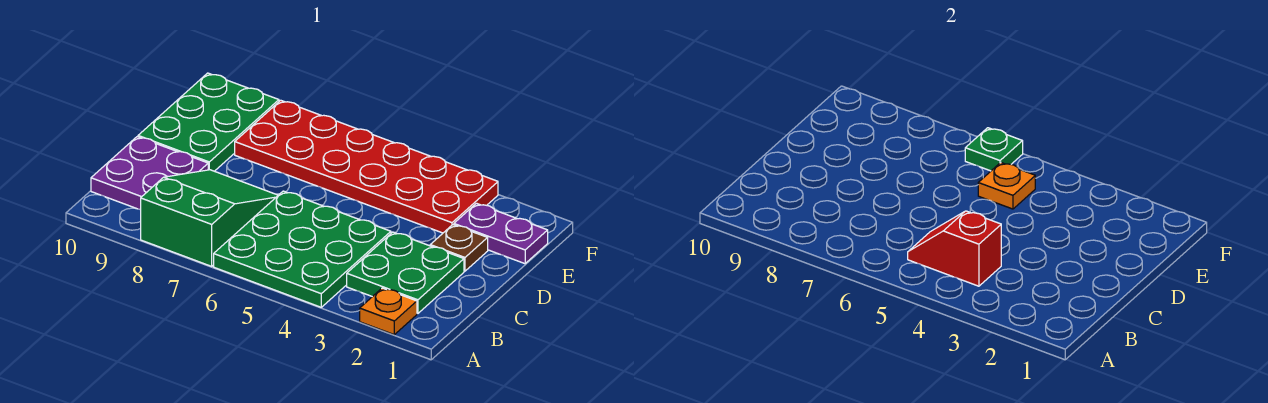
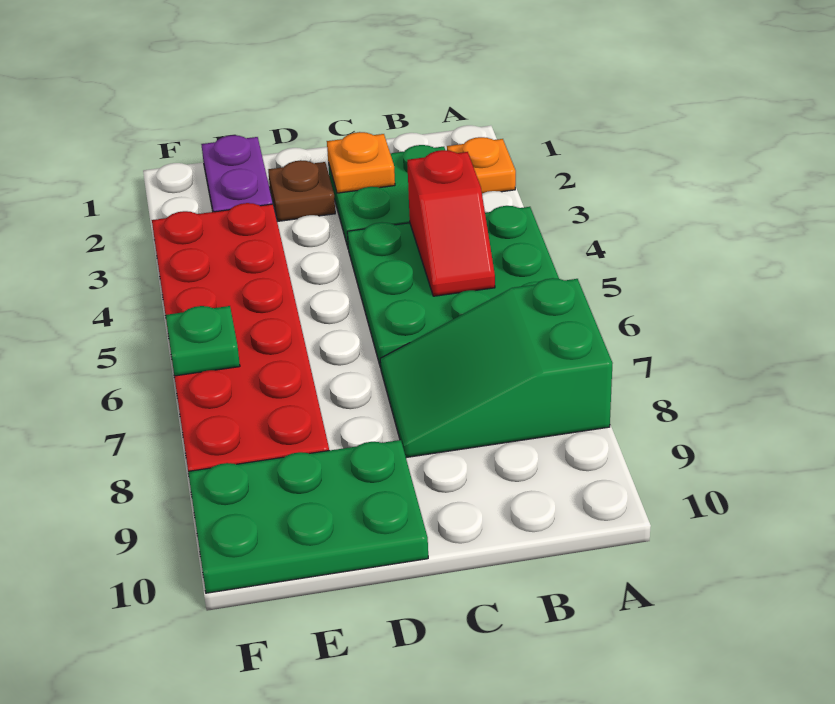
purple 2x2 plate [91,137,208,210] -> none
orange 1x1 plate [978,163,1035,209] -> orange 1x1 plate moved to [327,132,395,193]

